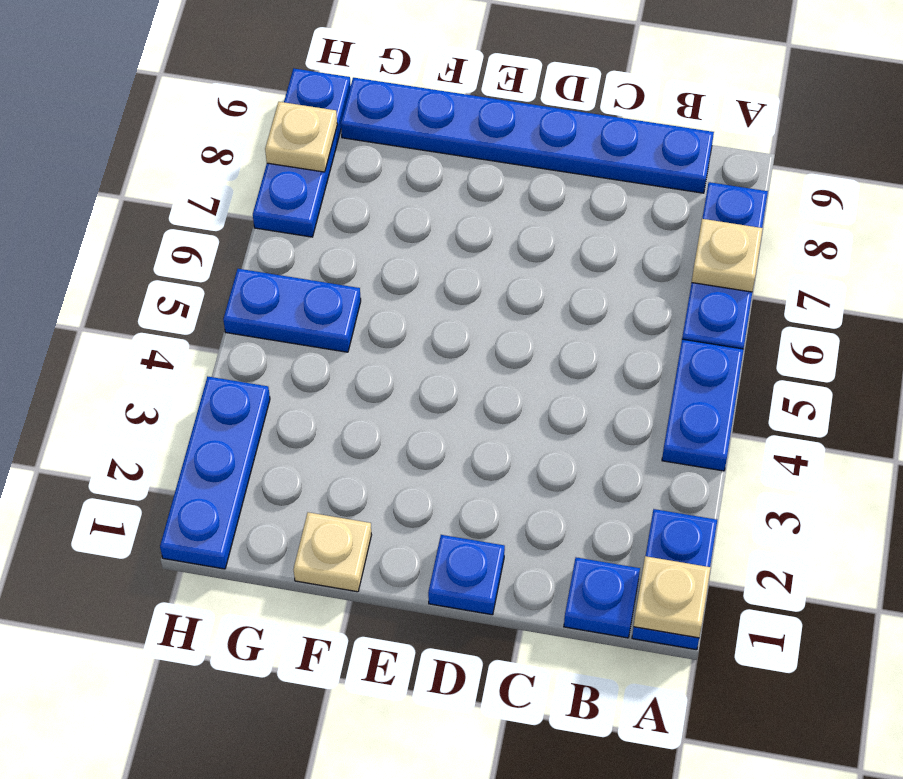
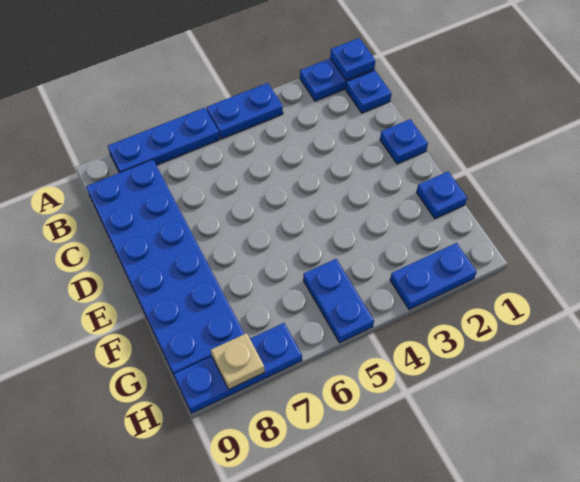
tan 1x1 plate [634,556,711,638] -> blue 1x1 plate [330,38,375,80]
tan 1x1 plate [692,219,763,292] -> none
blue 1x6 plate [341,78,714,193] -> blue 2x6 plate [86,160,244,375]
tan 1x1 plate [293,512,371,592] -> blue 1x1 plate [416,172,467,219]
blue 1x3 plate [160,377,270,569] -> blue 1x2 plate [390,243,477,310]

